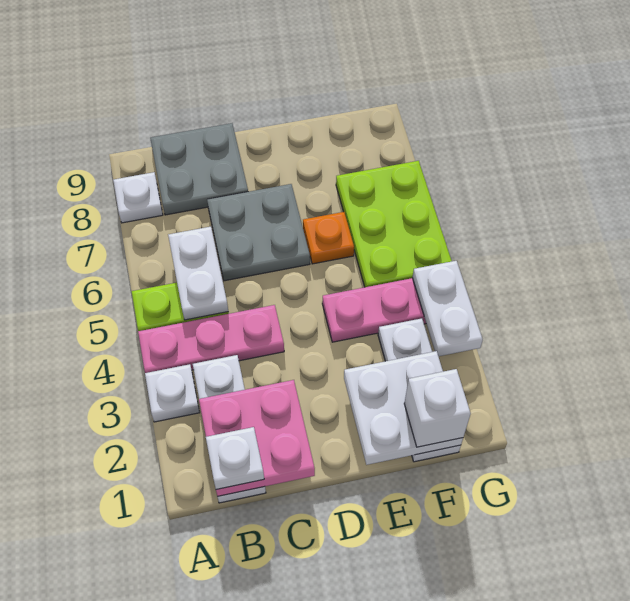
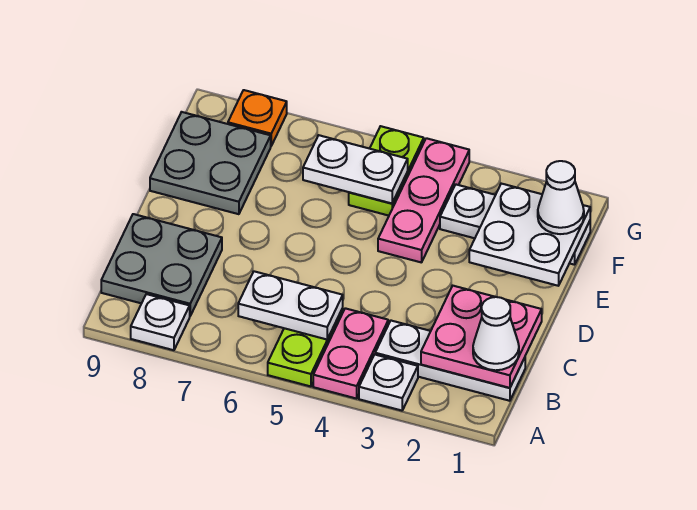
pink 1x3 plate [138,305,284,373] -> pink 1x2 plate [313,308,388,399]
white 1x1 plate [206,427,264,489] -> white 1x1 cone [473,297,519,370]
grey 2x2 plate [207,184,310,281] -> grey 2x2 plate moved to [150,112,271,214]
orange 1x1 plate [303,212,354,264] -> orange 1x1 plate moved to [228,90,287,146]
white 1x1 brick [404,369,471,447] -> white 1x1 cone [538,161,584,234]
lime 2x3 plate [336,161,452,287] -> lime 1x2 plate [349,126,424,216]
white 1x2 plate [413,261,483,356] -> white 1x2 plate moved to [303,135,408,204]

